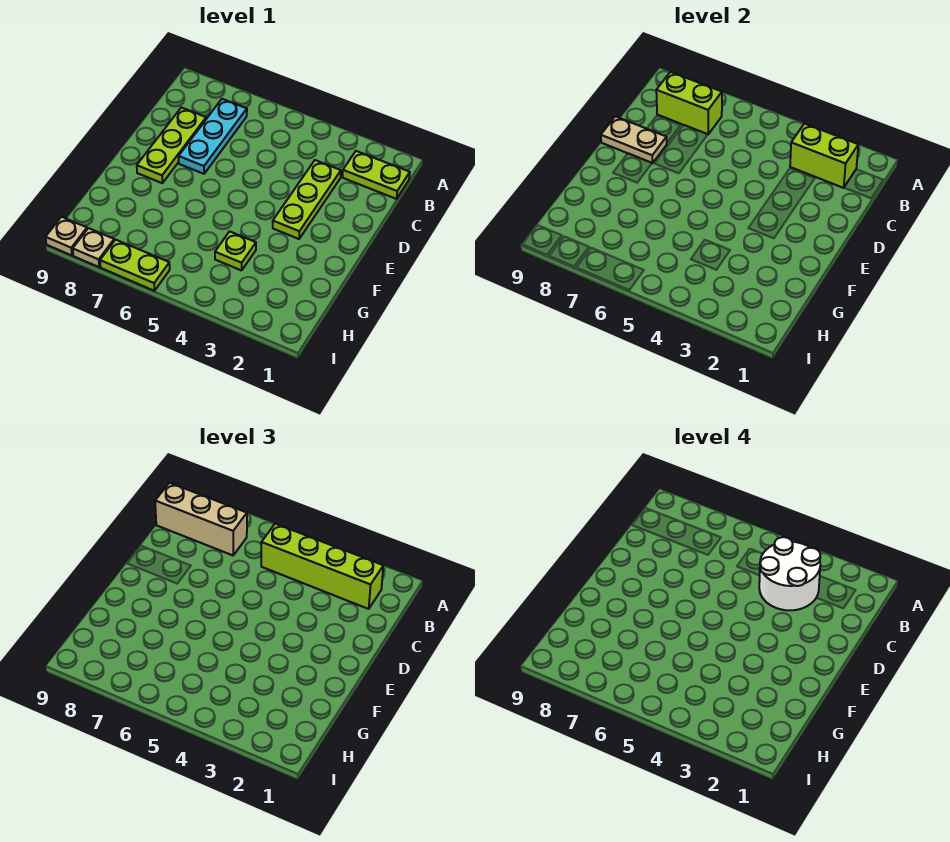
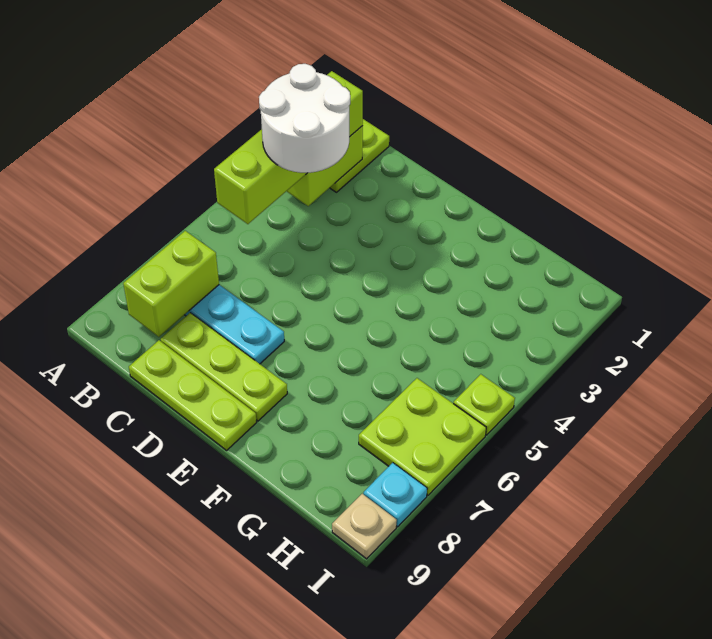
tan 1x3 brick [155,483,247,555] -> none
lime 1x3 plate [273,160,341,239] -> lime 1x3 plate moved to [129,340,257,450]
tan 1x2 plate [601,116,667,163] -> none
lime 1x1 plate [215,231,256,270] -> lime 1x1 plate moved to [453,374,515,435]
lime 1x2 plate [100,240,170,291] -> lime 2x2 plate [359,378,486,495]
tan 1x1 plate [73,228,114,267] -> cyan 1x1 plate [363,463,427,527]

